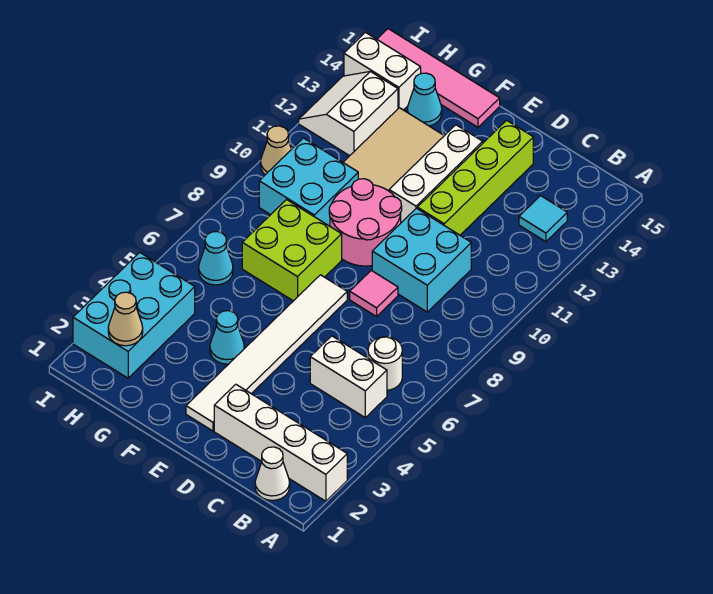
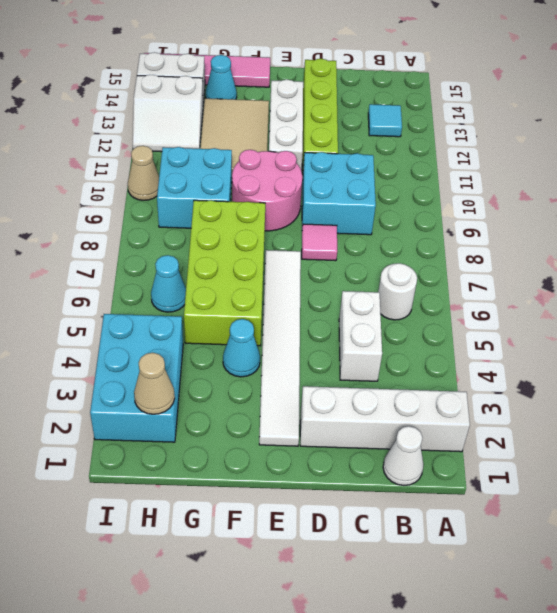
white 1x2 brick [310,336,387,417] -> white 1x2 brick turned to [339,291,382,381]
lime 2x2 brick [242,200,342,301] -> lime 2x4 brick [184,200,265,346]
white 2x2 slope [299,72,398,156] -> white 2x2 slope turned to [133,75,203,152]

